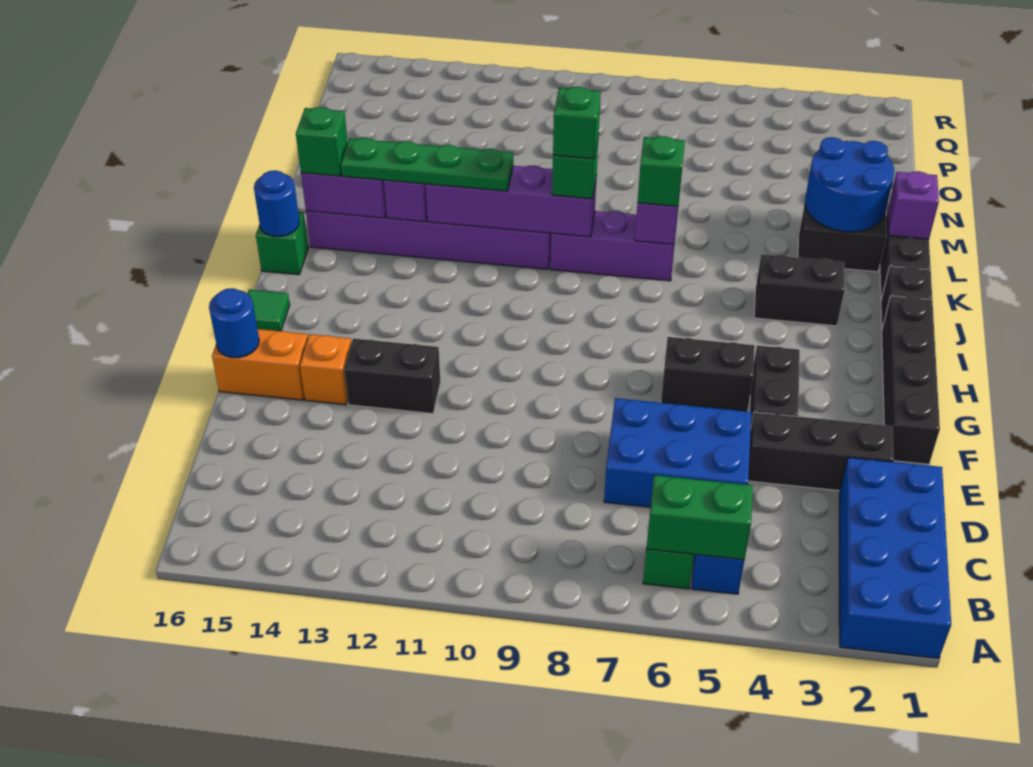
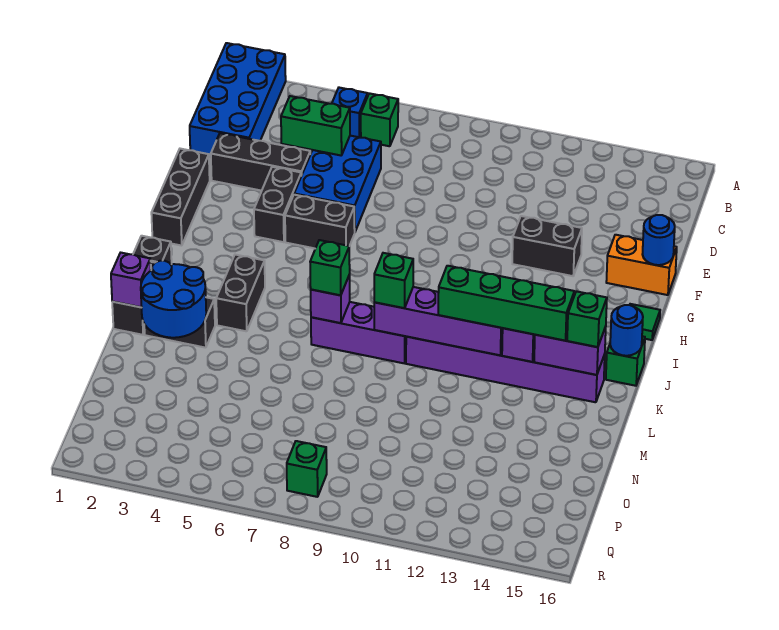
green 1x2 brick [647,475,753,560] -> green 1x2 brick moved to [281,96,350,155]
blue 2x3 brick [604,398,752,507] -> blue 2x3 brick turned to [294,136,381,231]
black 1x4 brick [882,296,940,464] -> black 1x3 brick [151,149,210,246]
orange 1x1 brick [300,334,351,405] -> none
black 1x2 brick [754,254,845,326] -> black 1x2 brick turned to [216,255,265,331]
green 1x1 brick [553,87,601,159] -> green 1x1 brick moved to [287,441,327,497]
green 1x4 plate [341,138,513,191] -> green 1x4 brick [438,266,574,341]

